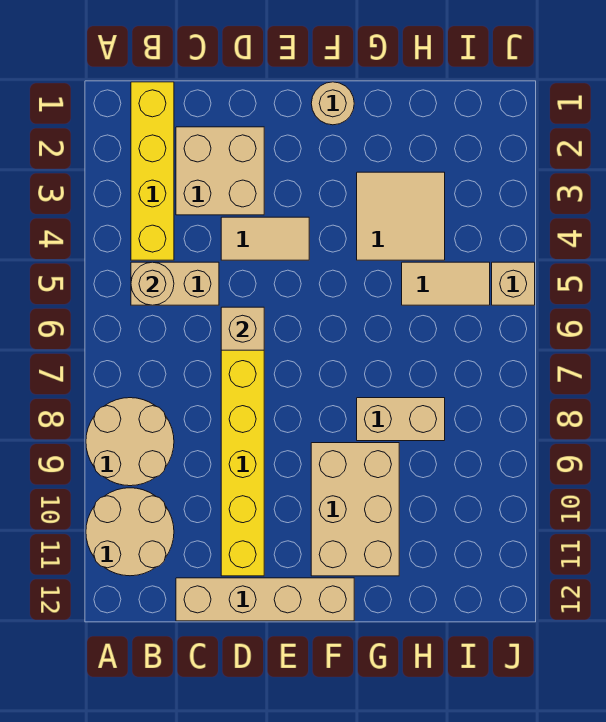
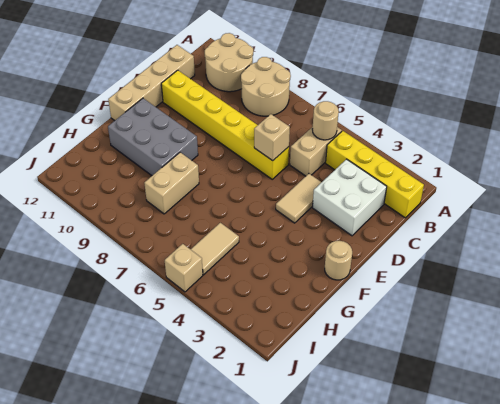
tan 2x2 brick [176,127,264,215] -> white 2x2 brick [313,159,387,236]
tan 2x3 brick [311,443,399,576] -> grey 2x3 brick [108,98,198,176]
tan 2x2 tile [357,172,445,260] -> none

